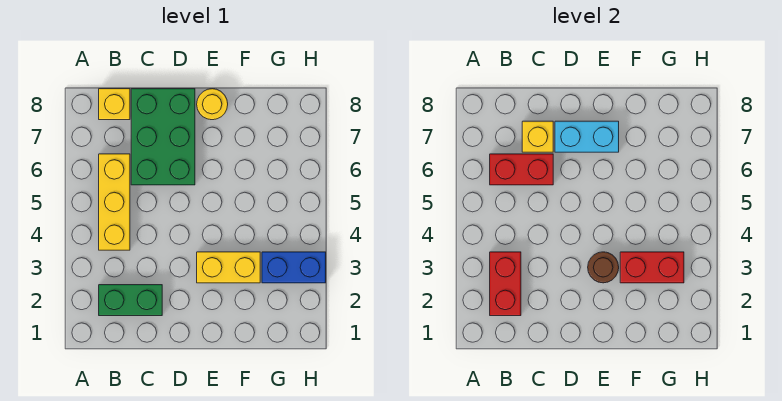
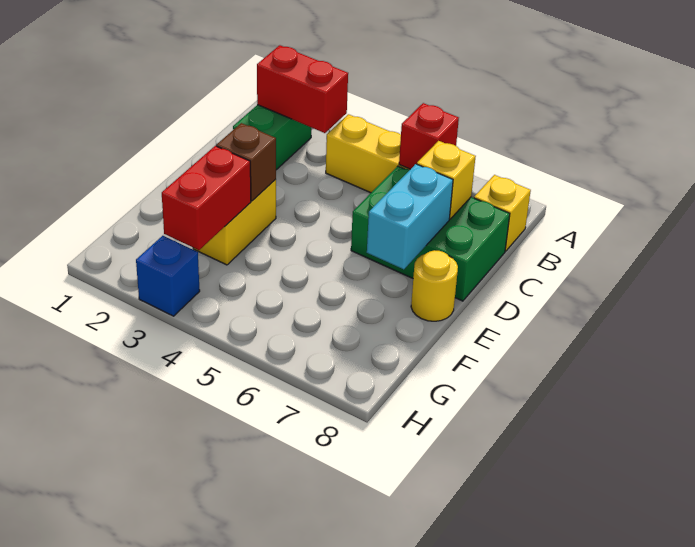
red 1x2 brick [490,154,553,185] -> red 1x1 brick [399,103,459,169]
brown 1x1 round brick [588,252,619,283] -> brown 1x1 brick [216,123,276,201]
blue 1x2 brick [262,252,326,283] -> blue 1x1 brick [136,236,200,316]

